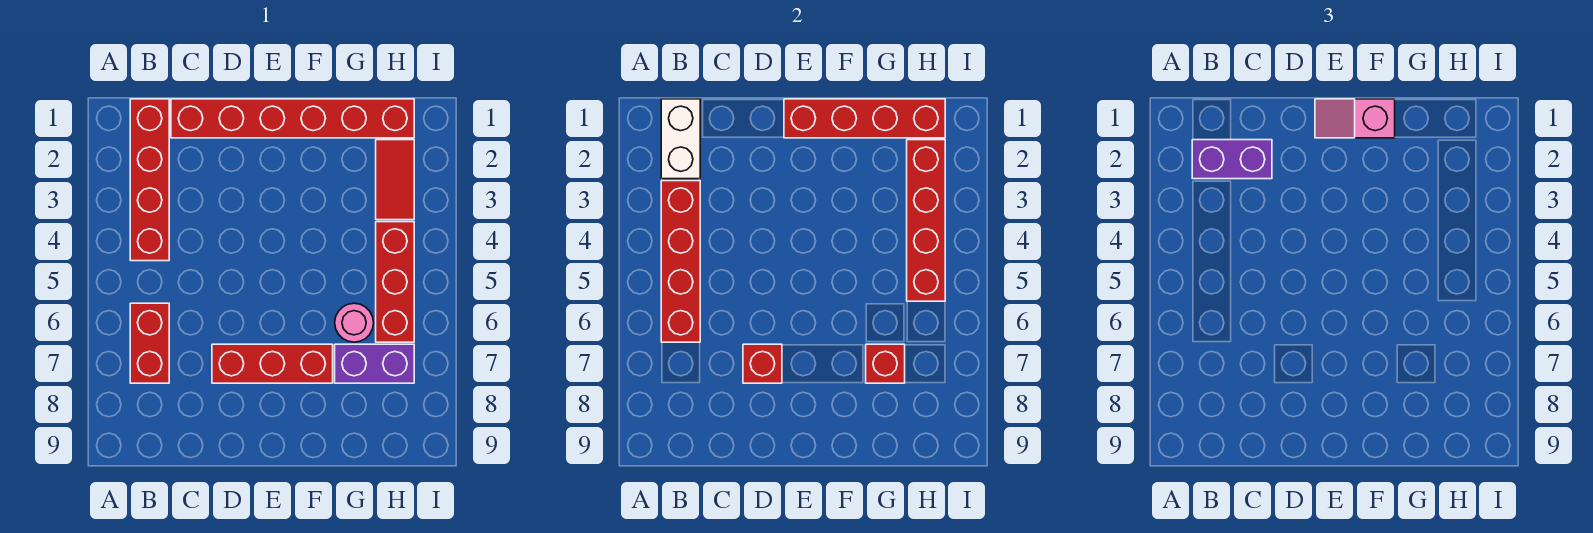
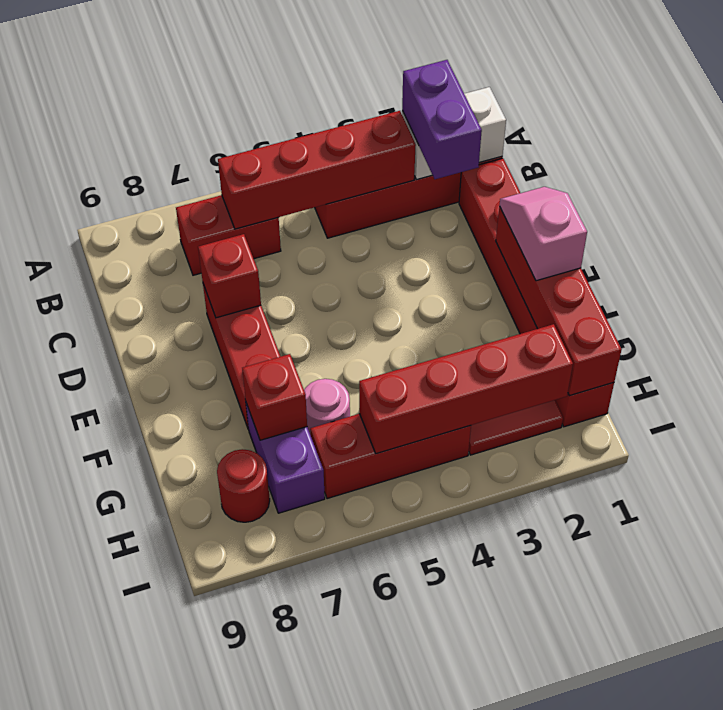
none -> red 1x1 round brick [217,449,270,522]

